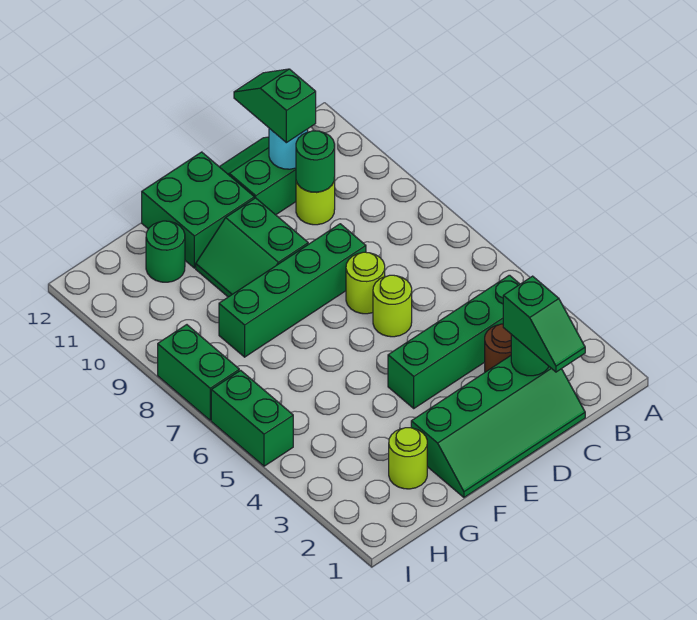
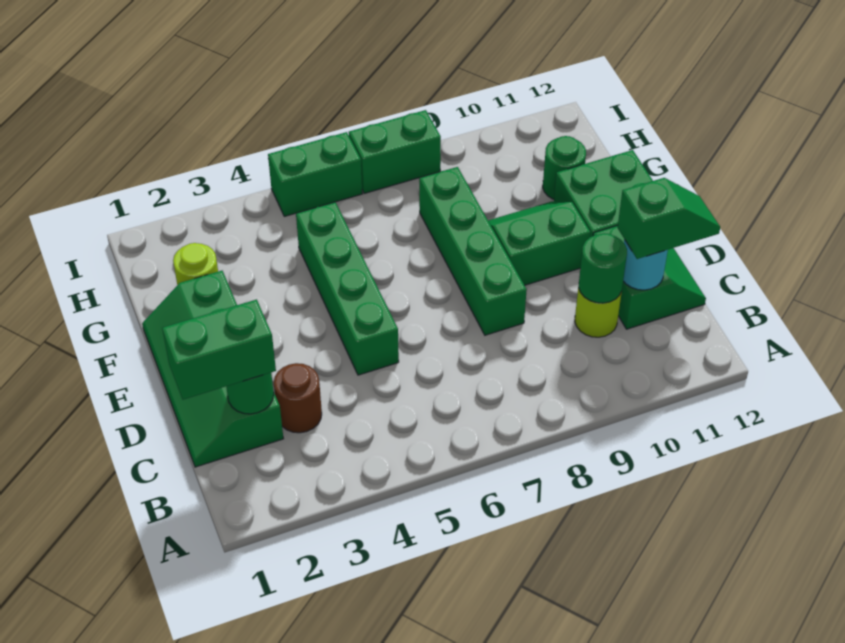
green 1x4 brick [388,275,520,408] -> green 1x4 brick moved to [296,202,399,375]
green 1x2 slope [503,276,585,372] -> green 1x2 brick [162,299,276,400]
lime 1x1 round brick [373,275,412,337] -> none
lime 1x1 round brick [346,252,385,314] -> none

